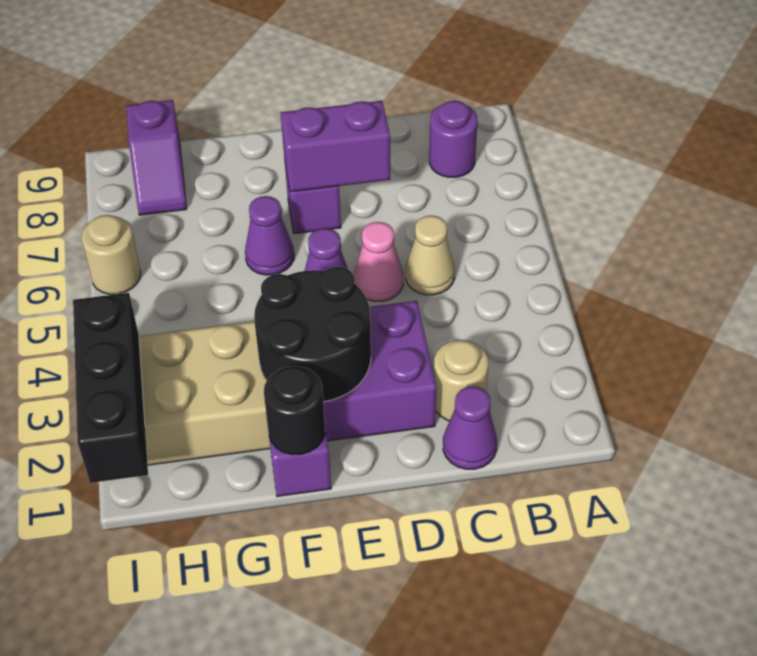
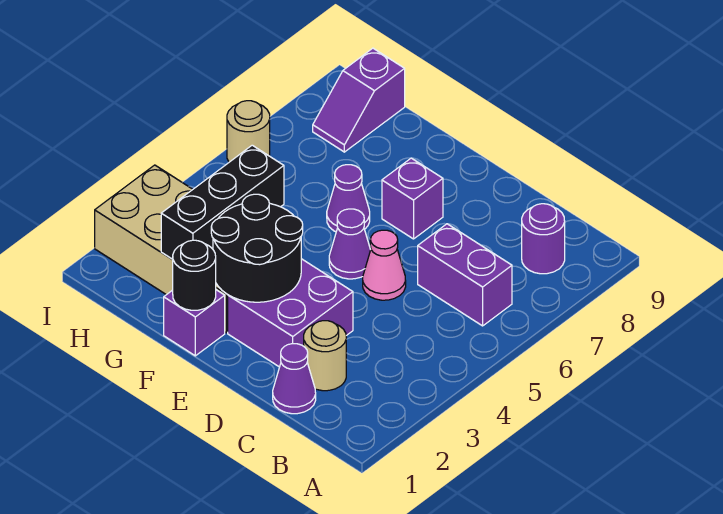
tan 1x1 cone [406,215,455,295] -> none
purple 1x2 brick [281,101,390,192] -> purple 1x2 brick moved to [418,224,512,326]
black 1x3 brick [73,293,148,483] -> black 1x3 brick moved to [161,145,284,259]

